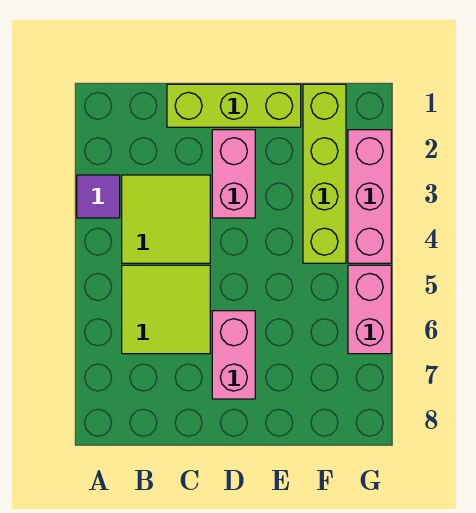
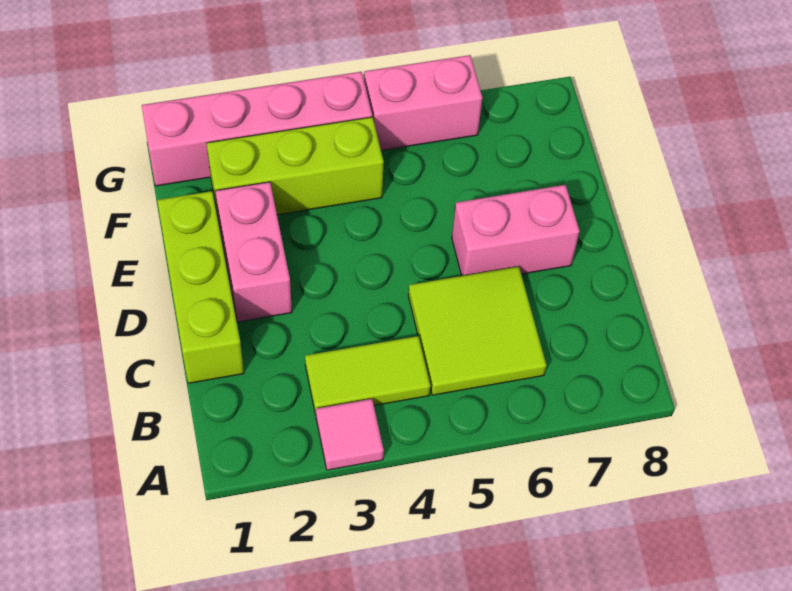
purple 1x1 tile [77,175,120,218] -> pink 1x1 tile [316,399,384,470]
lime 2x2 tile [122,175,210,263] -> lime 1x2 tile [305,336,430,415]
pink 1x2 brick [212,130,255,218] -> pink 1x2 brick turned to [215,182,292,322]
lime 1x4 brick [303,84,346,263] -> lime 1x3 brick [207,117,384,220]
pink 1x3 brick [348,130,391,263] -> pink 1x4 brick [142,72,372,186]

